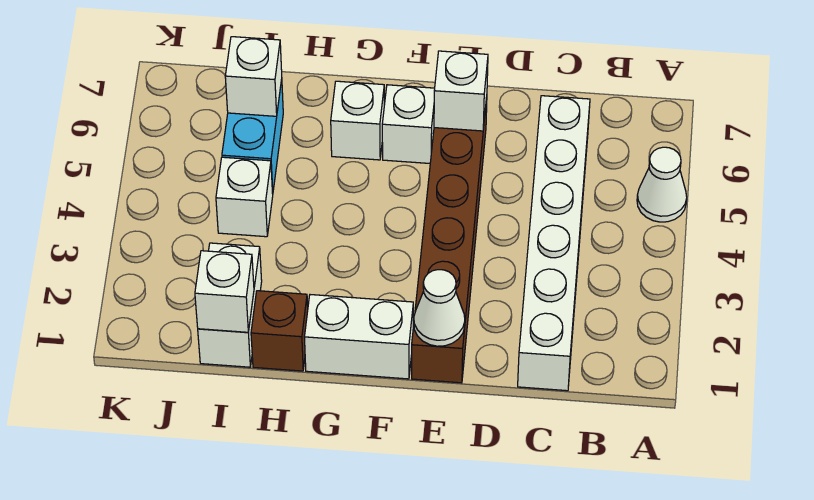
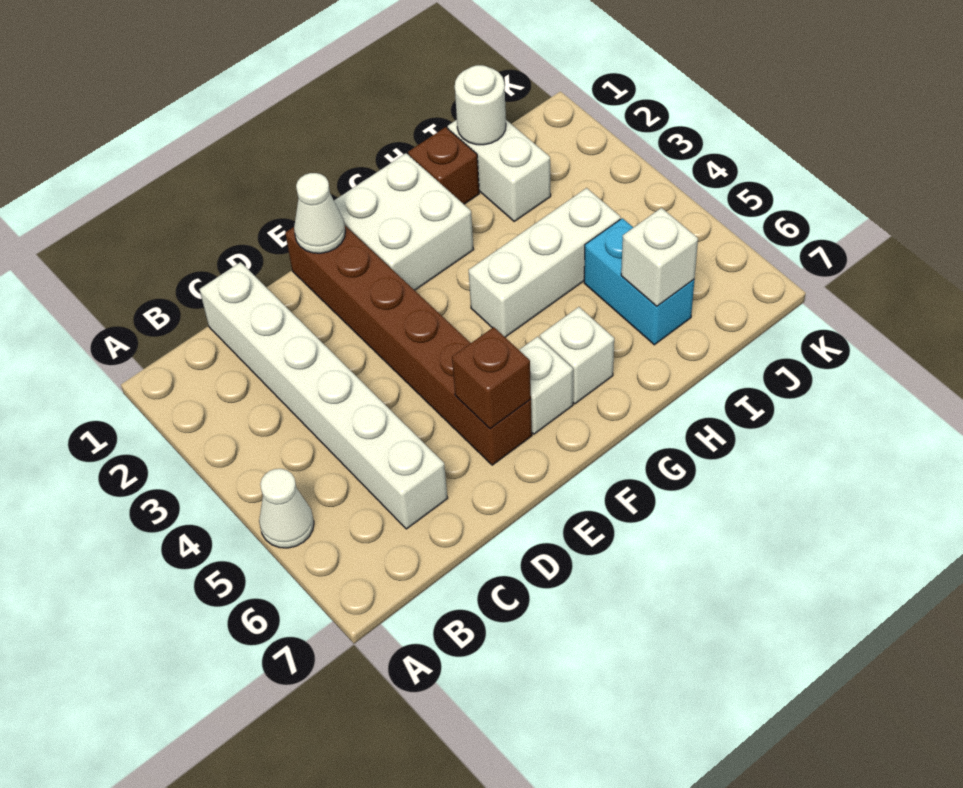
white 1x1 brick [434,51,488,131] -> brown 1x1 brick [452,327,531,429]
white 1x2 brick [305,295,413,379] -> white 2x2 brick [334,153,474,290]
white 1x1 brick [195,251,254,332] -> white 1x1 round brick [455,65,506,145]
white 1x1 brick [216,157,273,237] -> white 1x3 brick [469,188,621,337]

